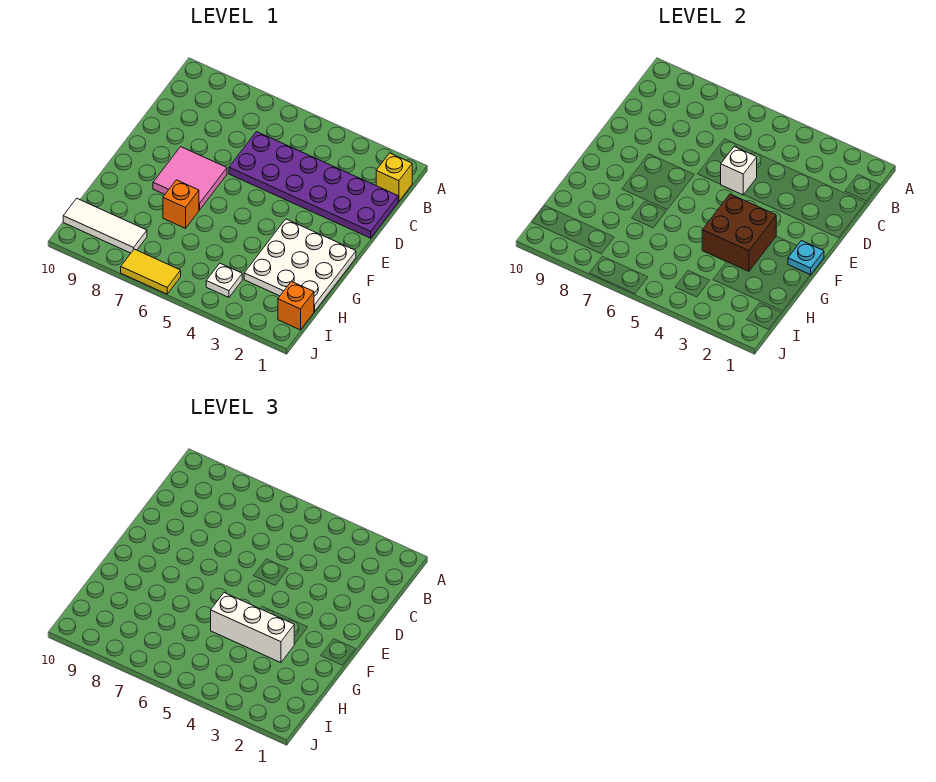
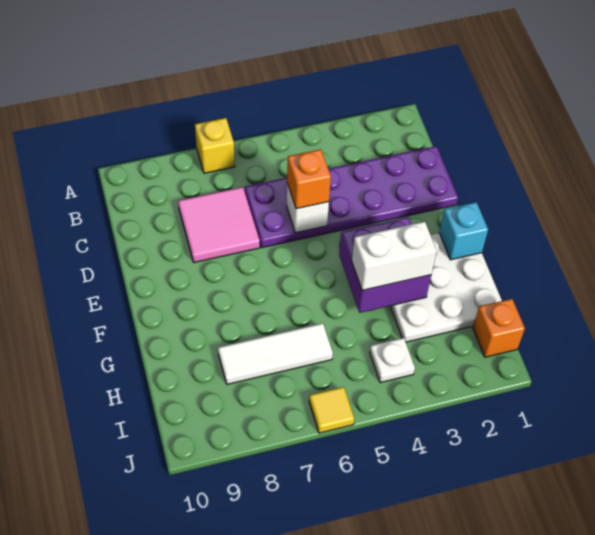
yellow 1x1 brick [376,153,412,202] -> yellow 1x1 brick moved to [195,118,235,173]
pink 2x2 tile [153,147,227,210] -> pink 2x2 tile moved to [178,187,260,262]
cyan 1x1 plate [788,241,824,275] -> cyan 1x1 brick [439,202,488,260]
brown 2x2 brick [702,194,776,271] -> purple 2x2 brick [339,217,431,313]
white 1x3 brick [211,593,294,663] -> white 1x2 brick [352,222,437,290]
orange 1x1 brick [163,180,199,228] -> orange 1x1 brick moved to [287,149,331,209]
white 1x3 tile [63,198,147,253] -> white 1x3 tile moved to [218,323,333,384]
yellow 1x2 tile [121,249,181,294] -> yellow 1x1 tile [309,387,354,433]

